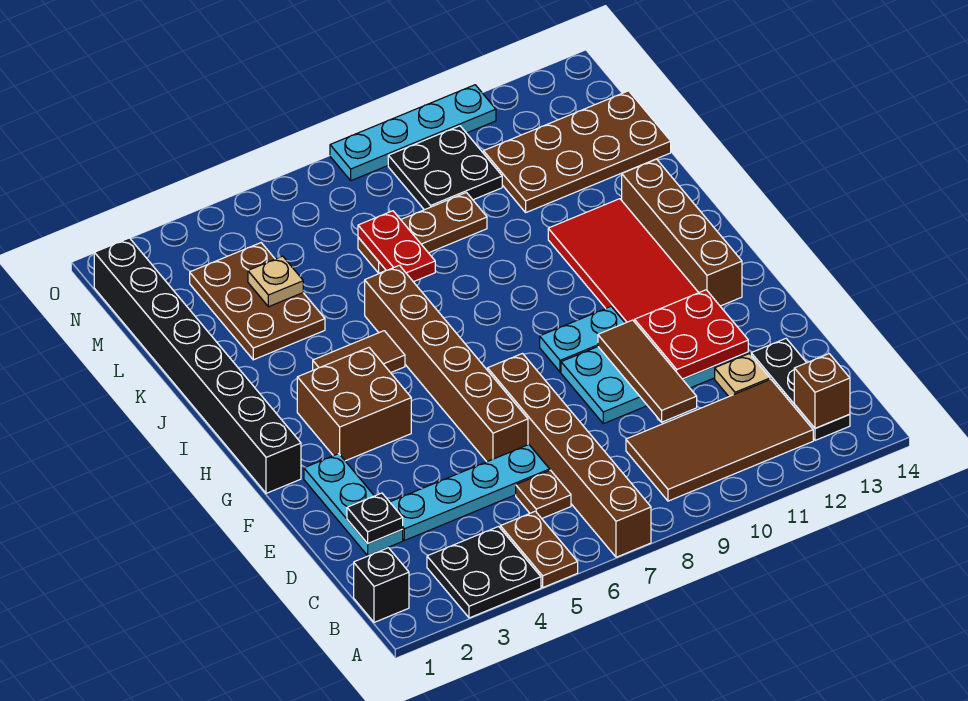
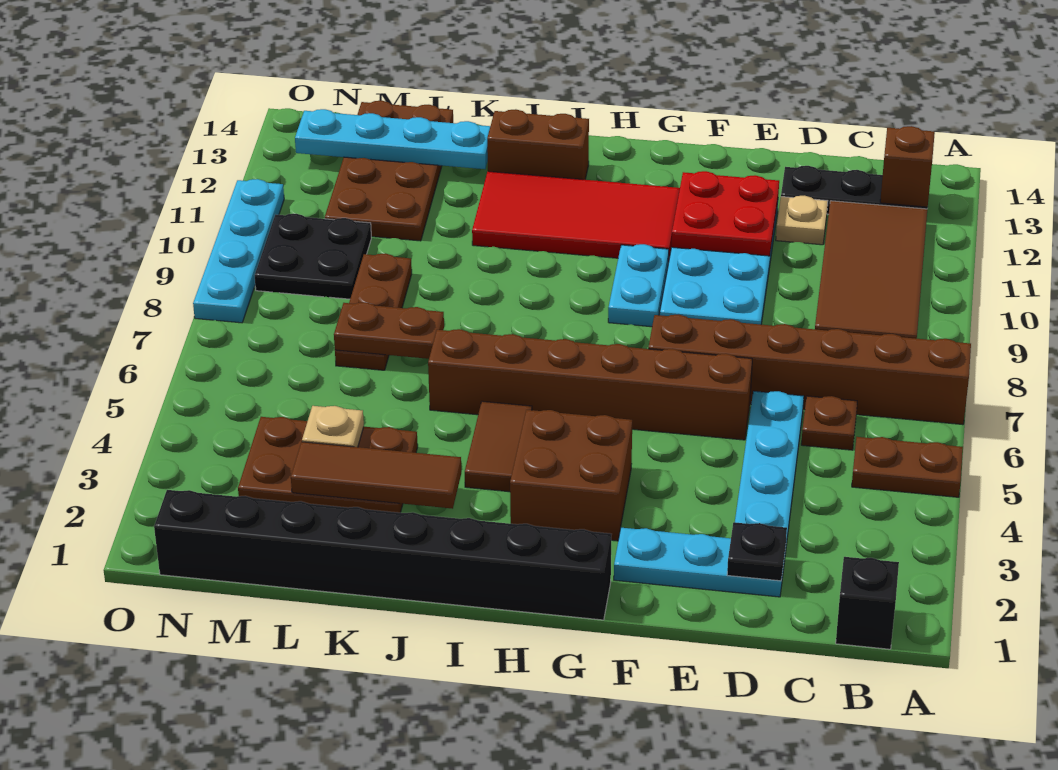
black 2x2 plate [427,527,541,618] -> none
brown 1x3 tile [598,320,697,422] -> brown 1x3 tile moved to [291,442,461,509]
brown 1x4 brick [622,159,742,306] -> brown 1x2 brick [487,109,589,180]
red 1x2 plate [358,211,435,282] -> brown 1x2 plate [334,302,444,359]
none -> cyan 1x4 plate [295,109,490,169]

